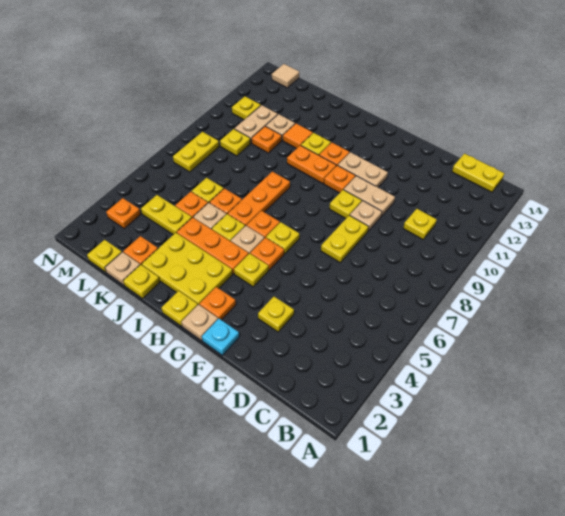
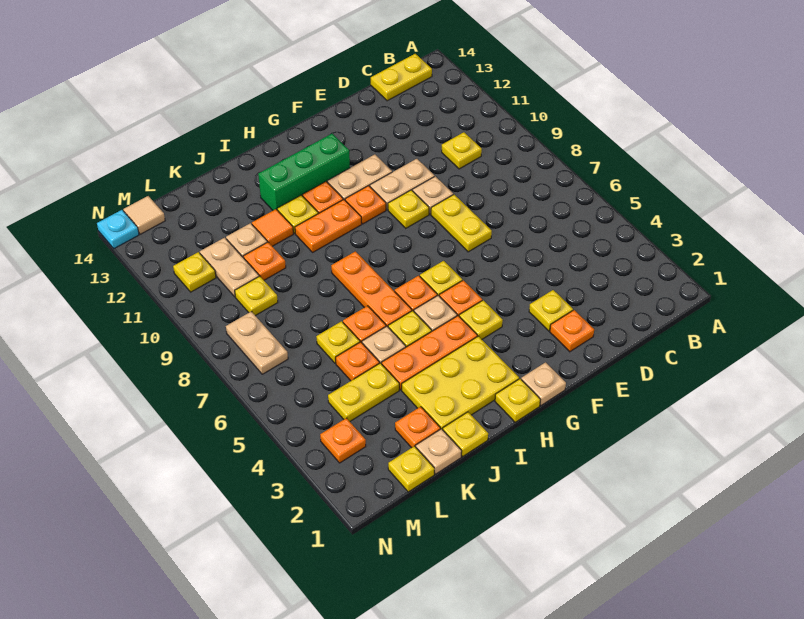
cyan 1x1 plate [202,319,239,355] -> cyan 1x1 plate moved to [97,210,139,248]
orange 1x1 plate [200,287,236,320] -> orange 1x1 plate moved to [550,310,594,352]
none -> green 1x3 brick [258,134,350,210]
yellow 1x2 plate [173,132,219,172] -> tan 1x2 plate [226,311,288,374]

